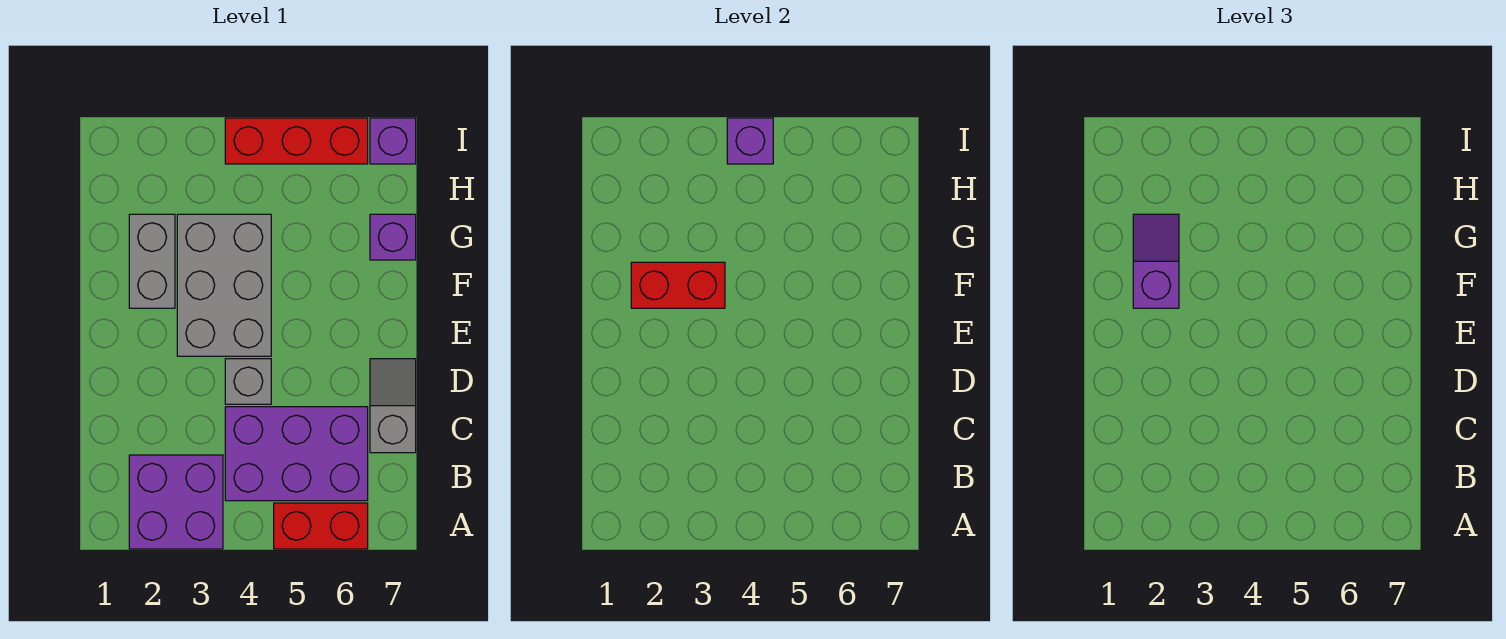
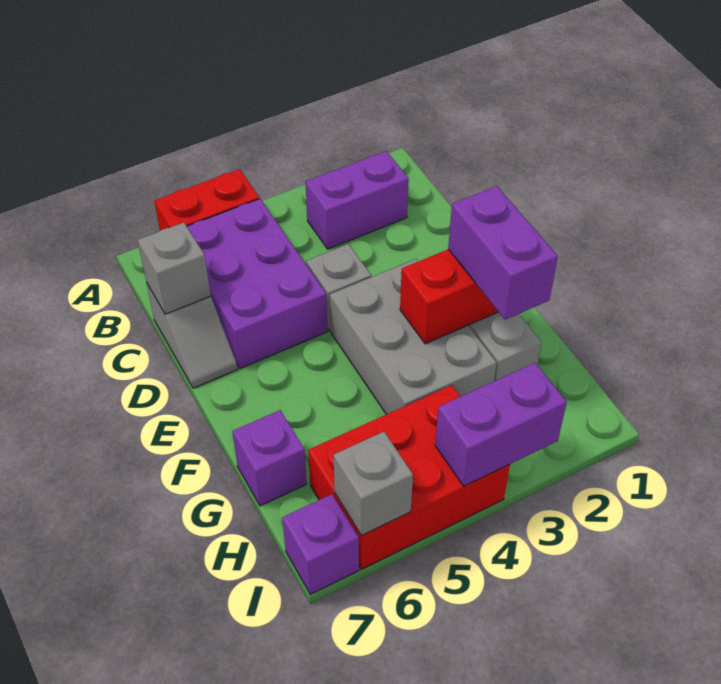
purple 2x2 brick [129,455,223,549] -> purple 1x2 brick [305,151,409,249]
purple 2x3 brick [225,407,368,501] -> purple 2x3 brick turned to [187,199,328,369]
none -> grey 1x1 brick [138,222,211,314]
purple 1x2 slope [1133,214,1179,308] -> purple 1x2 brick [448,186,558,320]
red 1x3 brick [225,118,368,164] -> red 2x3 brick [308,385,510,569]
purple 1x1 brick [727,118,773,164] -> purple 1x2 brick [435,363,567,486]
none -> grey 1x1 brick [333,432,413,536]

